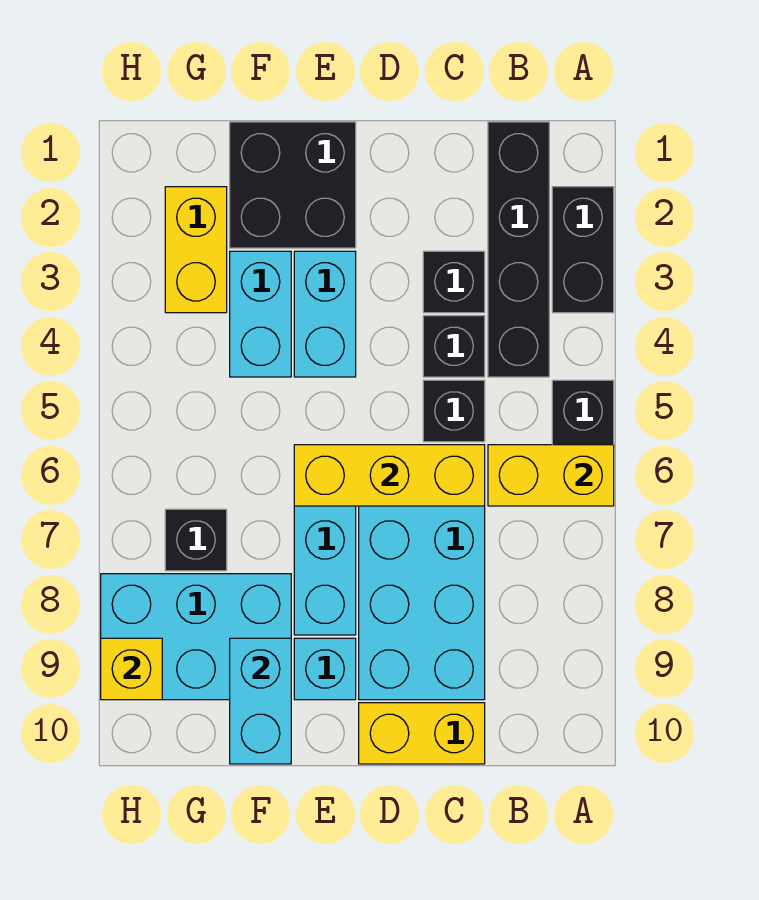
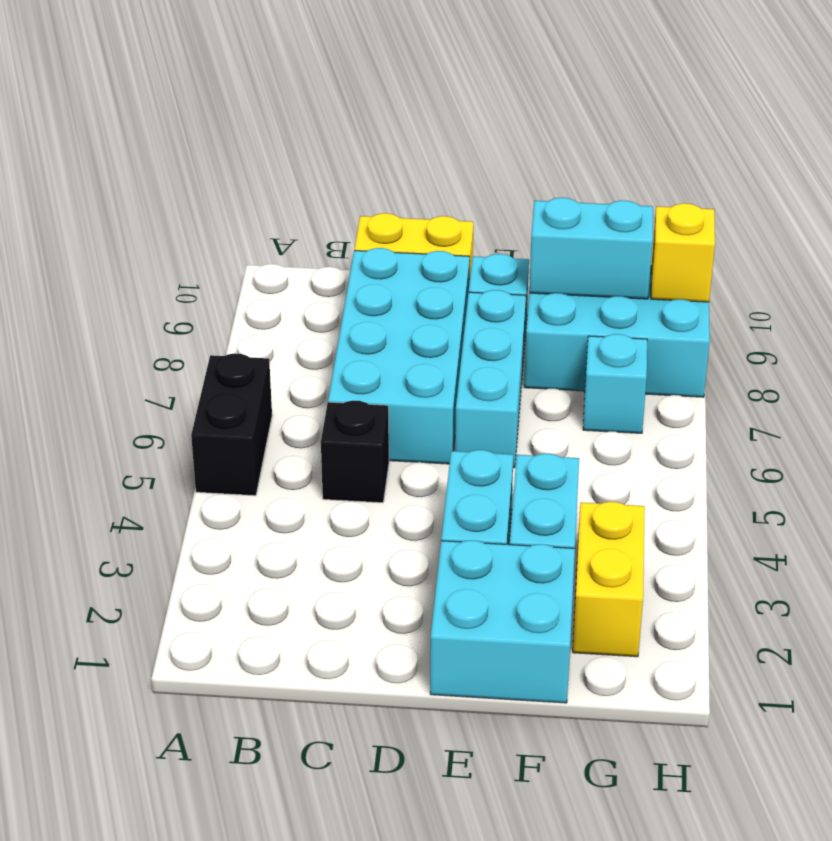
black 1x2 brick [552,187,614,313] -> none
yellow 1x2 brick [488,445,614,506] -> none
black 1x4 brick [488,122,549,377] -> none
black 1x1 brick [423,251,485,313] -> none
black 1x1 brick [423,316,485,377] -> none
yellow 1x3 brick [294,445,485,506] -> none
black 2x2 brick [230,122,356,248] -> cyan 2x2 brick [430,540,575,703]
cyan 1x2 brick [230,638,291,764] -> cyan 1x2 brick turned to [529,198,653,299]
black 1x1 brick [165,509,227,571] -> cyan 1x1 brick [583,334,647,433]

